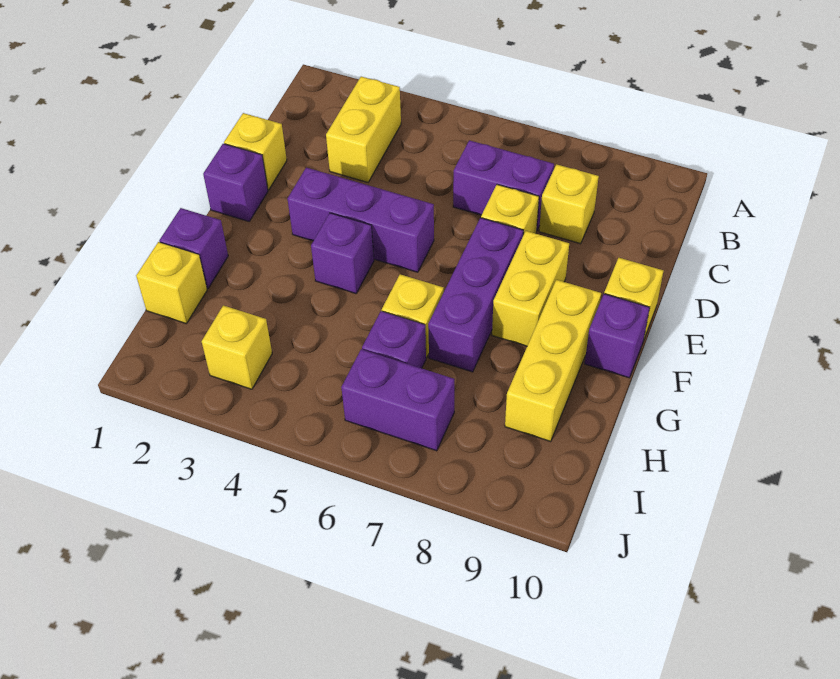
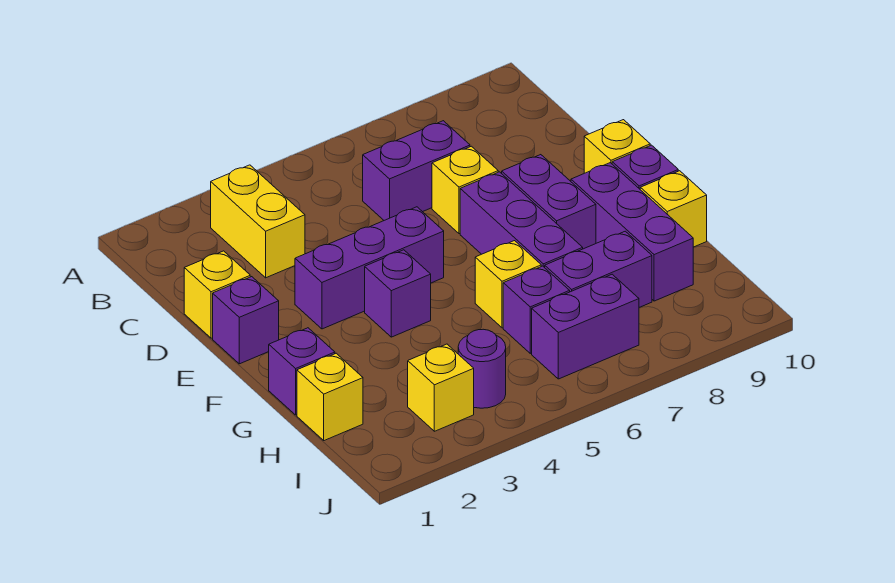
yellow 1x1 brick [539,164,599,244] -> yellow 1x1 brick moved to [640,171,707,247]
yellow 1x2 brick [492,231,569,346] -> purple 1x2 brick [502,155,596,249]
yellow 1x3 brick [505,280,601,441] -> purple 1x3 brick [571,163,693,301]
none -> purple 1x2 brick [545,231,652,307]
none -> purple 1x1 round brick [458,329,506,408]

